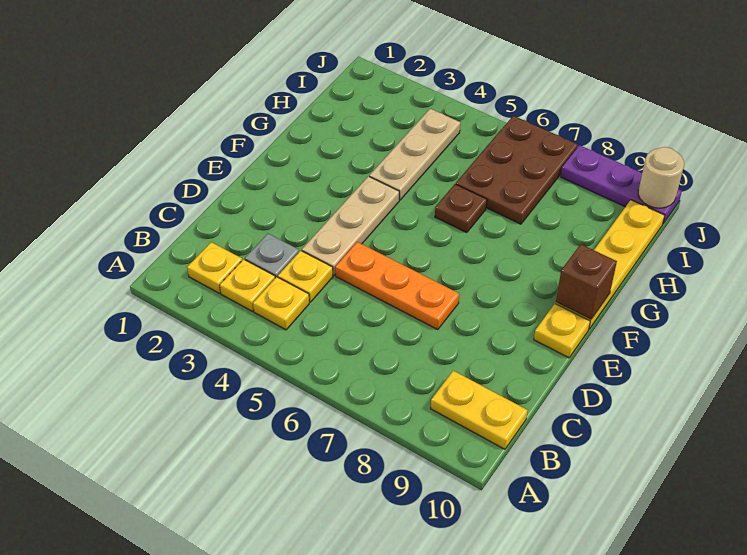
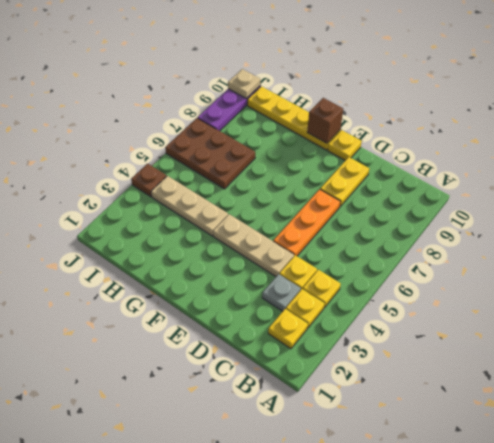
yellow 1x2 plate [431,371,528,449] -> yellow 1x2 plate moved to [320,157,369,206]
brown 1x1 plate [435,184,487,233] -> brown 1x1 plate moved to [131,164,166,197]
tan 1x1 round brick [638,147,684,208] -> tan 1x1 plate [228,69,260,99]

